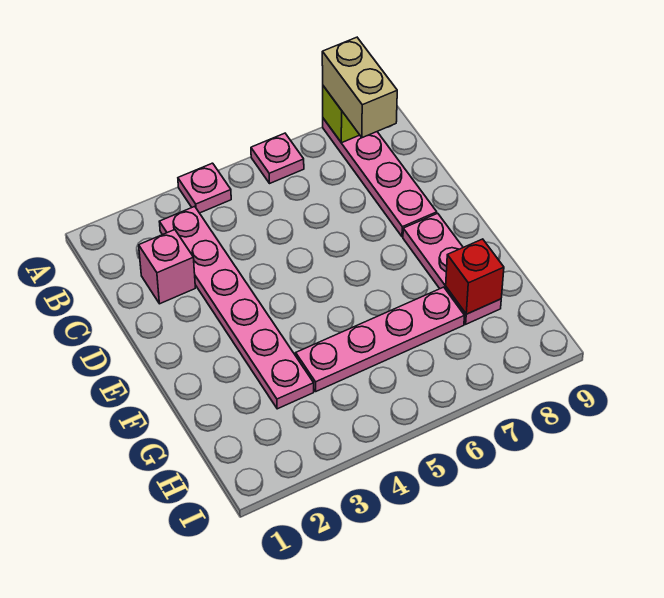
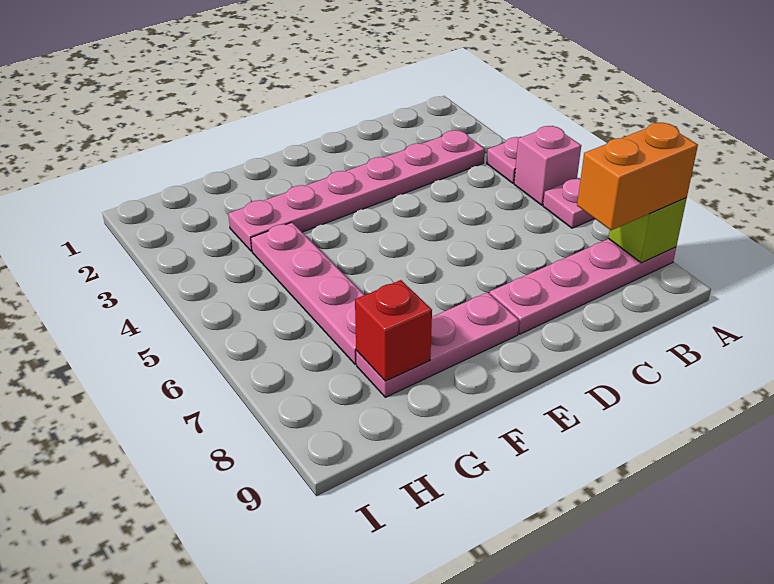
tan 1x2 brick [322,37,397,138] -> orange 1x2 brick [577,123,698,230]
pink 1x1 brick [139,229,195,304] -> pink 1x1 brick moved to [514,126,581,205]

